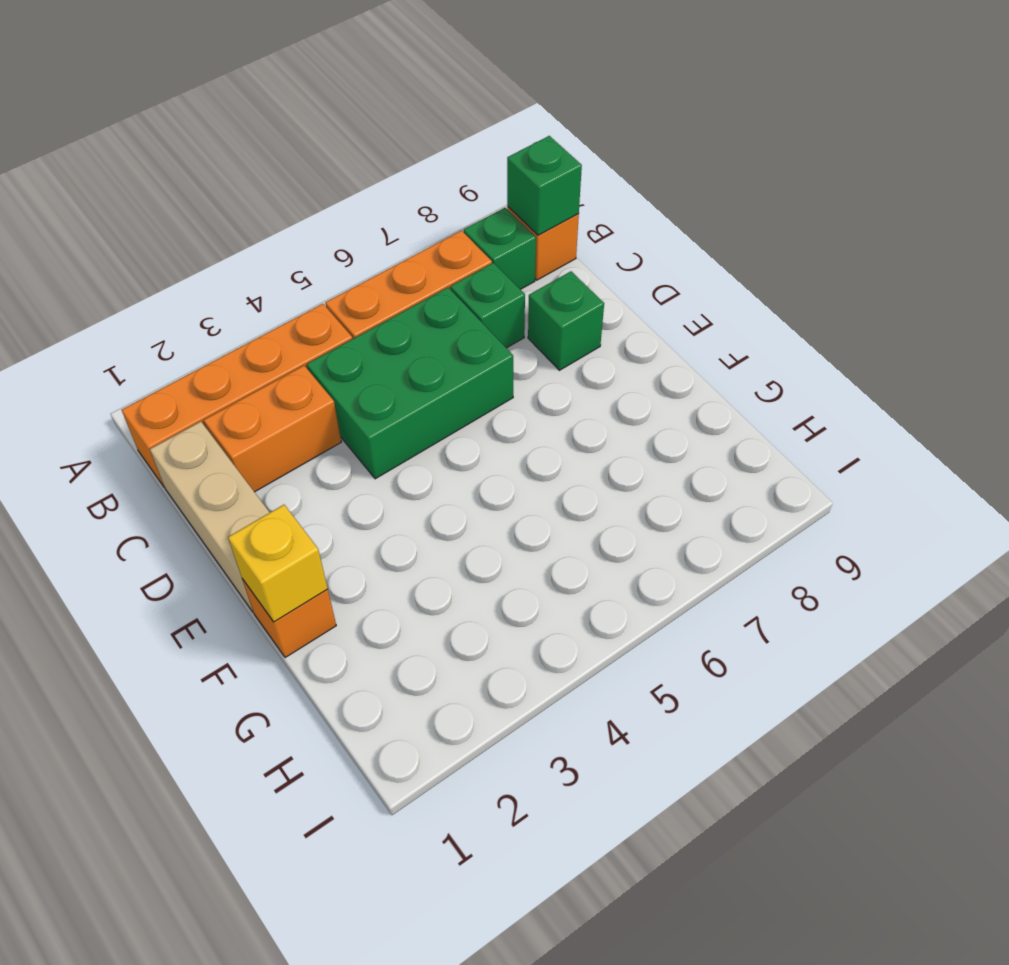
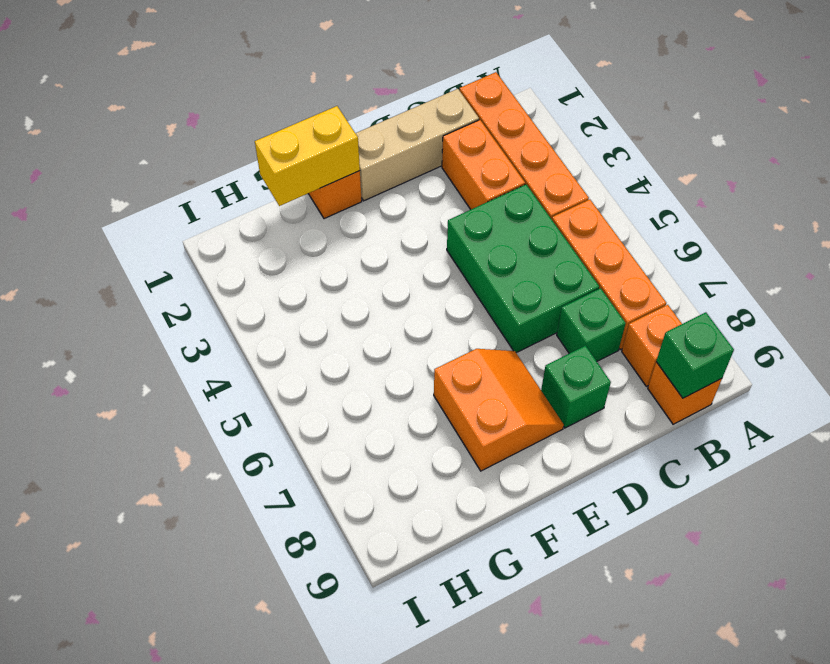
green 1x1 brick [464,208,536,289] -> orange 1x1 brick [622,305,682,386]
none -> orange 2x2 slope [434,349,564,471]
yellow 1x1 brick [228,505,328,622] -> yellow 1x2 brick [255,106,360,206]

